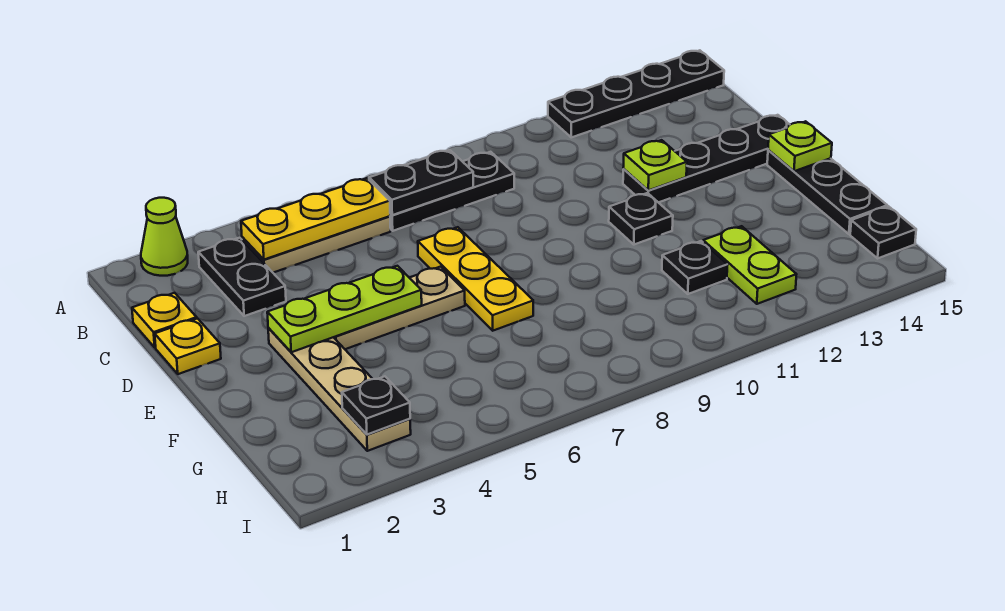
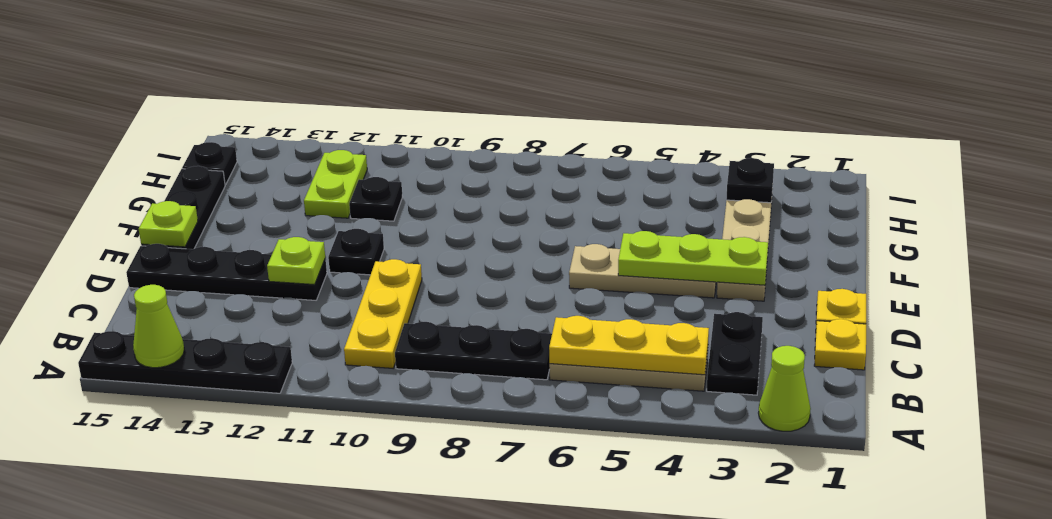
none -> lime 1x1 cone [133,285,184,368]
black 1x2 plate [369,150,473,215] -> none
yellow 1x3 plate [418,227,533,331] -> yellow 1x3 plate moved to [344,259,422,368]

